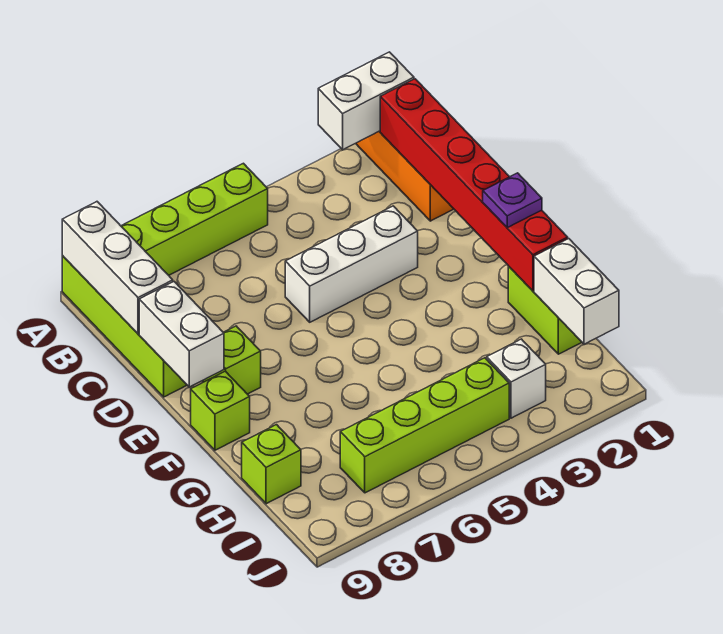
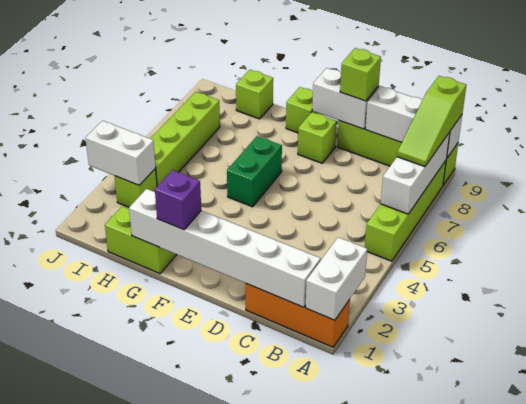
none -> lime 1x3 slope [397,76,466,167]
red 1x6 brick [380,79,568,291] -> white 1x6 brick [129,189,321,307]
white 1x3 brick [285,206,418,322] -> white 1x3 brick moved to [381,132,450,214]
none -> lime 1x1 brick [340,48,381,101]
purple 1x1 plate [483,173,542,228] -> purple 1x1 brick [155,170,201,230]
none -> green 1x2 brick [227,136,282,207]
white 1x2 brick [534,239,619,344] -> white 1x2 brick moved to [85,121,156,185]
white 1x1 brick [487,339,546,418] -> lime 1x1 brick [115,169,157,207]

